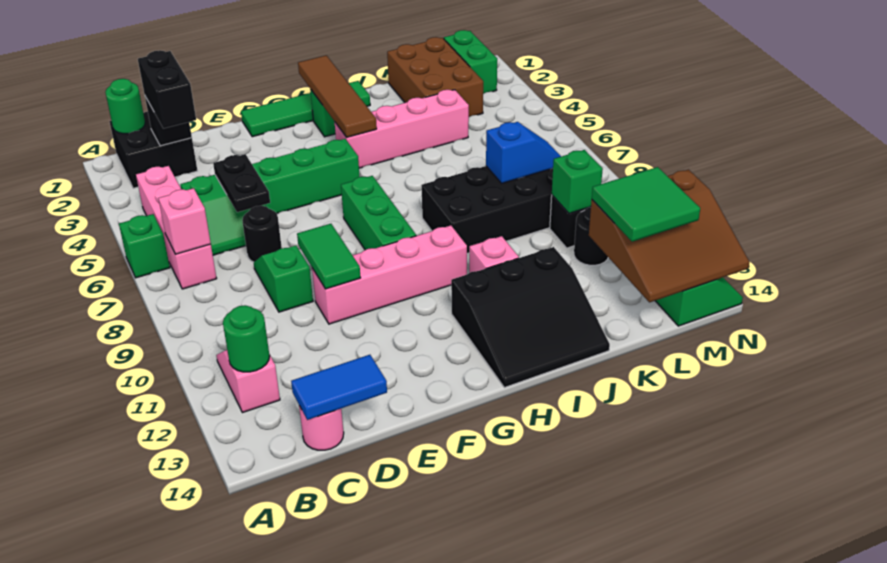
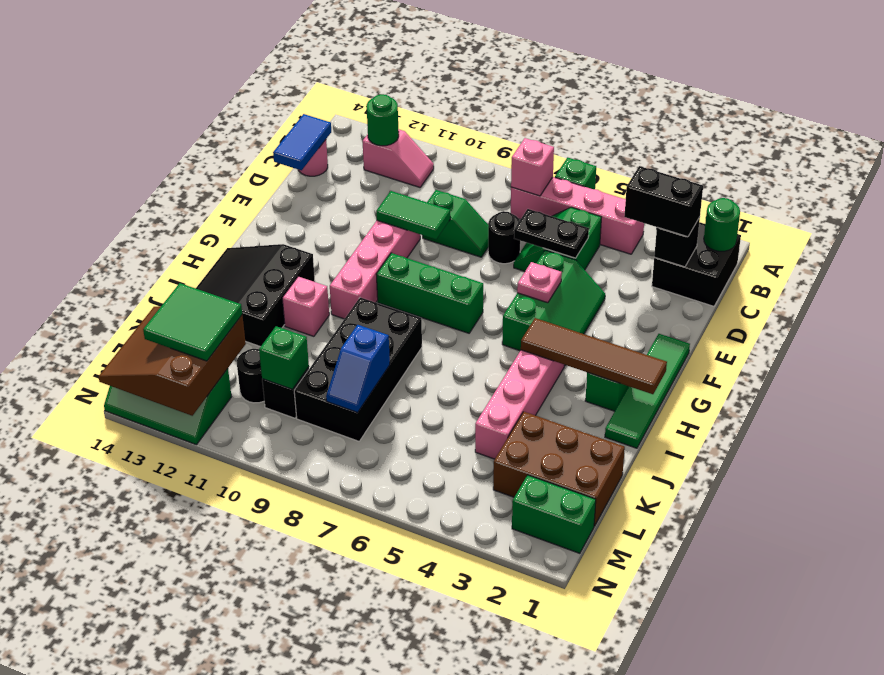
none -> pink 1x1 plate [517,262,562,303]

